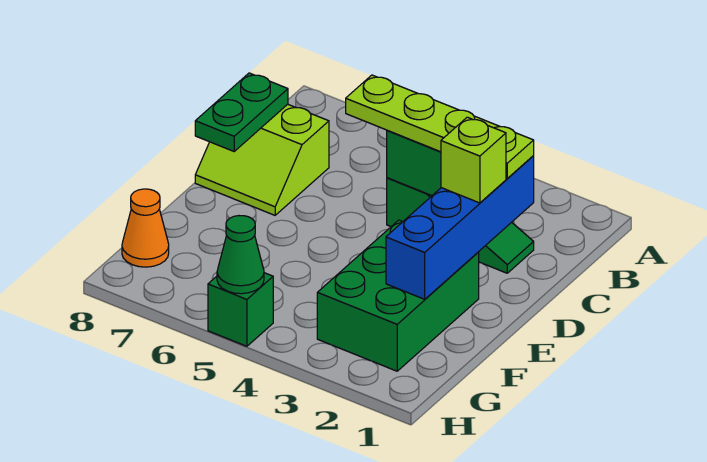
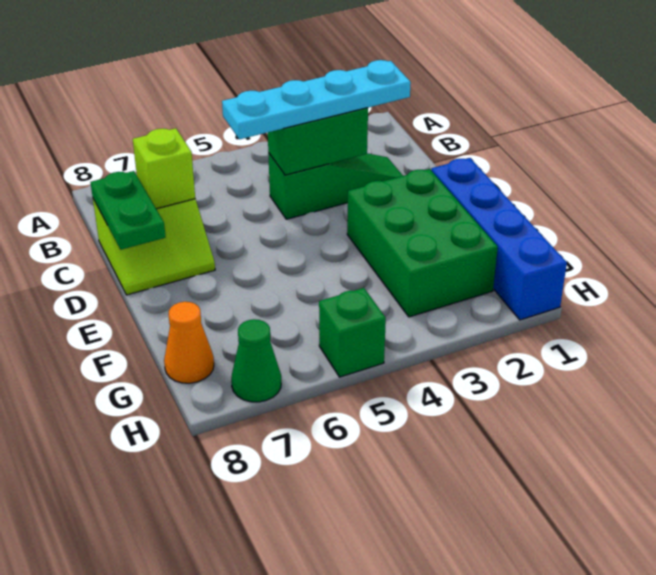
blue 1x4 brick [386,156,534,299] -> blue 1x4 brick moved to [431,158,567,320]
lime 1x4 plate [346,75,534,179] -> cyan 1x4 plate [222,60,411,139]
lime 1x1 brick [441,117,506,203] -> lime 1x1 brick moved to [133,128,195,209]
green 1x1 cone [217,216,264,294] -> green 1x1 cone moved to [231,319,281,402]

